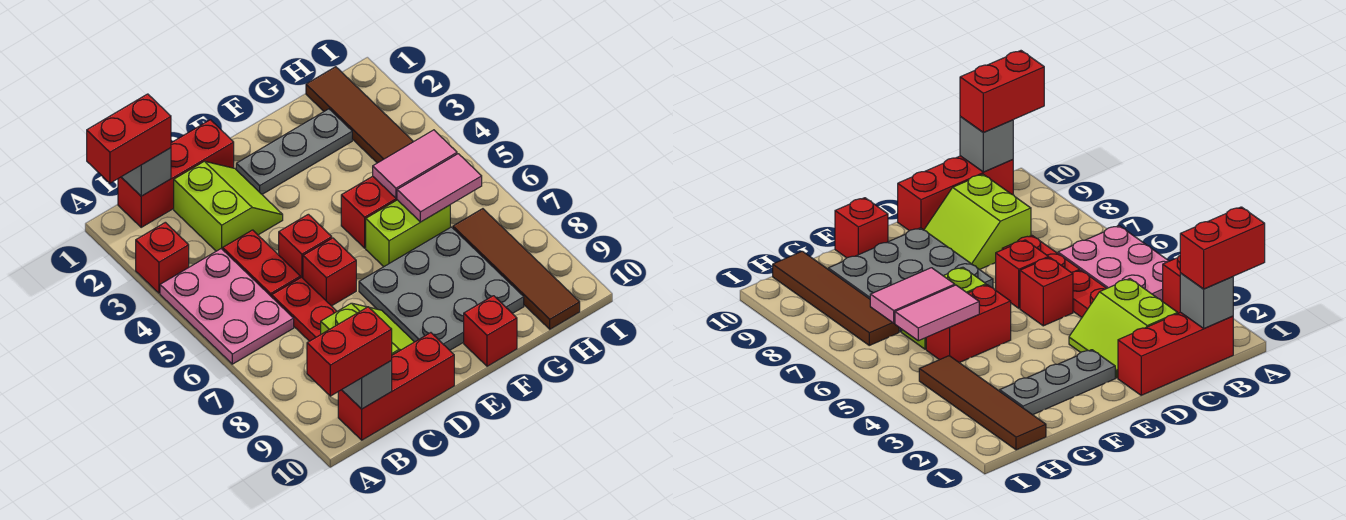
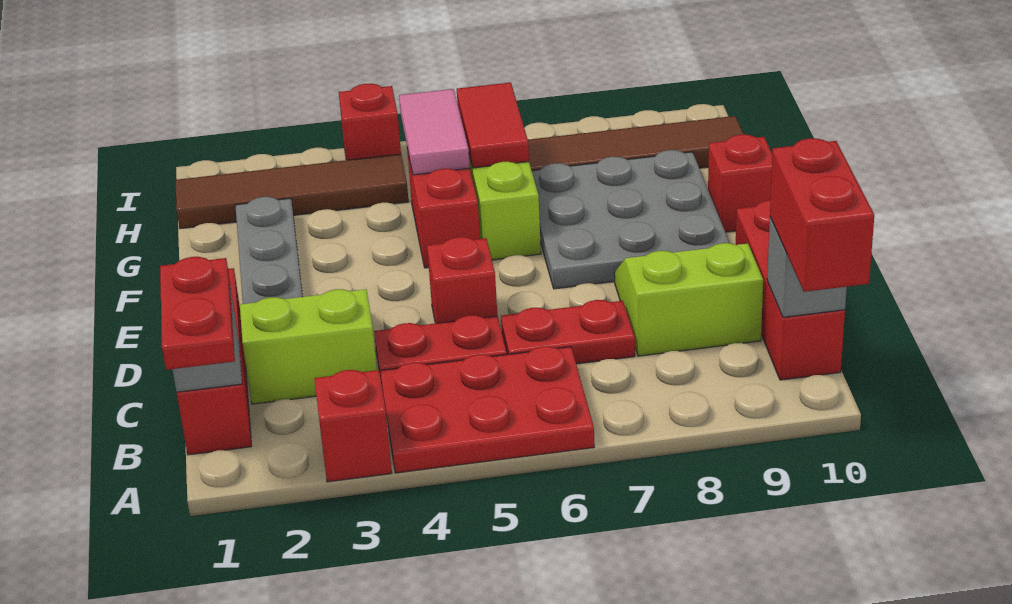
red 1x2 brick [87,94,171,183] -> red 1x2 plate [160,257,235,370]
pink 2x3 plate [160,249,294,364] -> red 2x3 plate [380,346,594,473]
red 1x1 brick [303,238,356,306] -> red 1x1 brick moved to [339,84,401,160]
pink 1x2 tile [397,154,482,222] -> red 1x2 tile [457,83,529,168]

